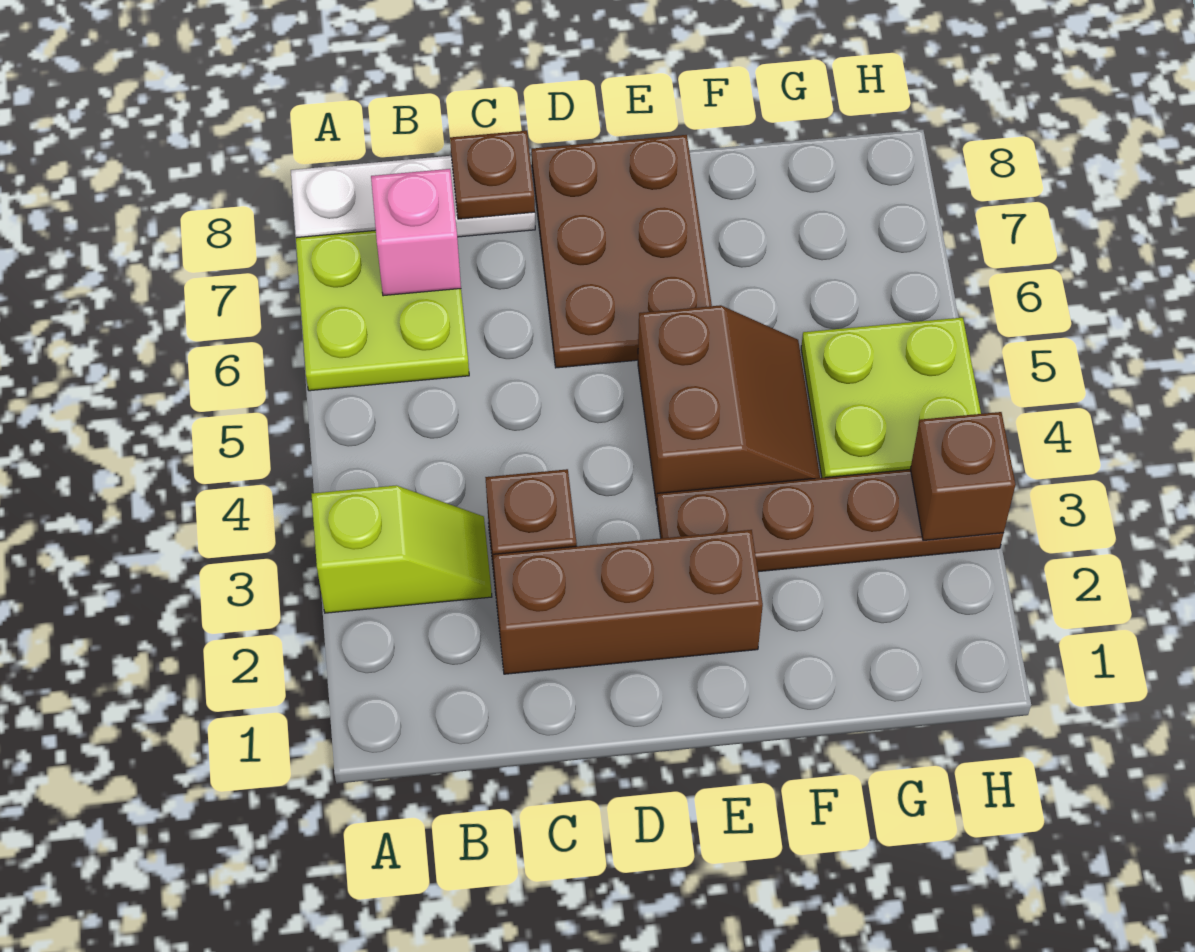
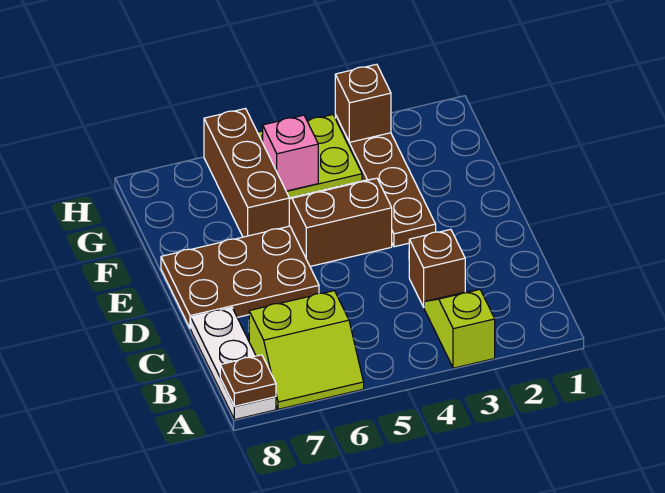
lime 2x2 plate [296,230,469,391] -> lime 2x2 slope [249,291,364,409]
pink 1x1 brick [371,169,461,296] -> pink 1x1 brick moved to [263,115,318,191]
brown 1x3 brick [493,530,763,674] -> brown 1x3 brick moved to [204,109,289,237]
brown 1x1 plate [450,131,535,219] -> brown 1x1 plate moved to [220,355,276,406]

